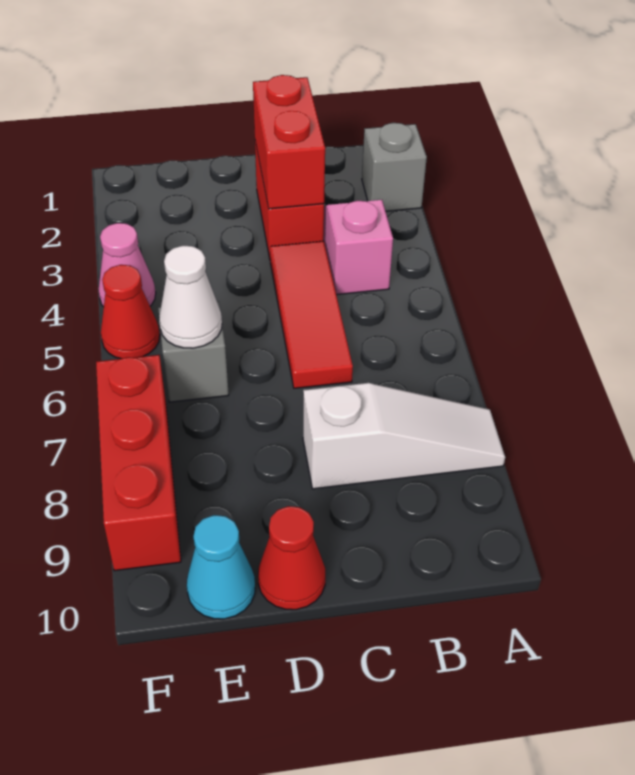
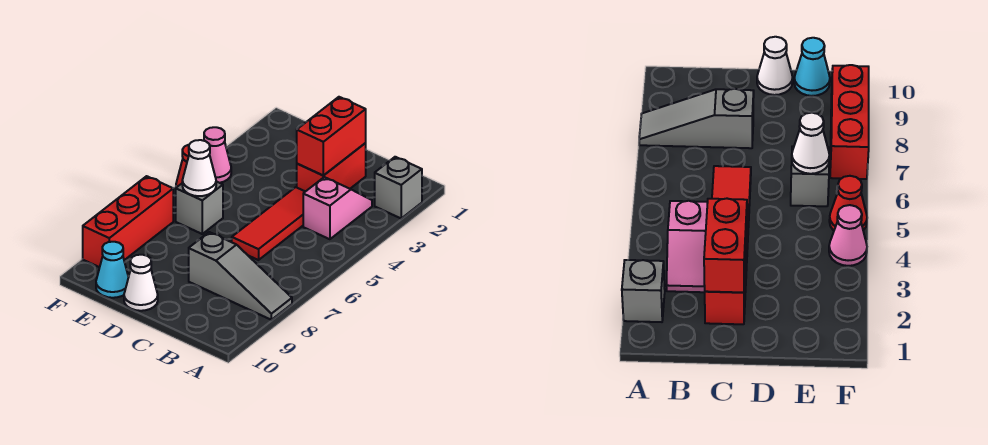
white 1x3 slope [303,383,505,489] -> grey 1x3 slope [189,232,292,320]
red 1x1 cone [258,506,325,610] -> white 1x1 cone [124,255,158,311]

